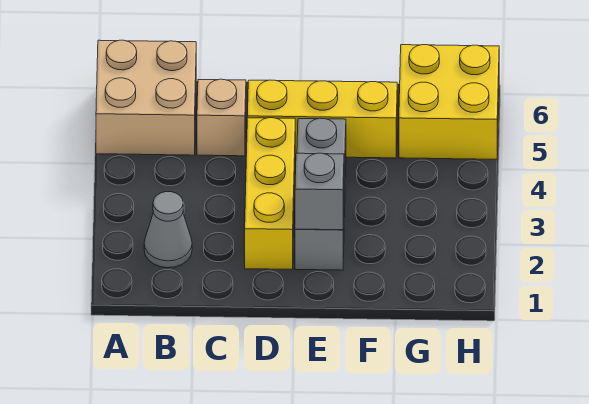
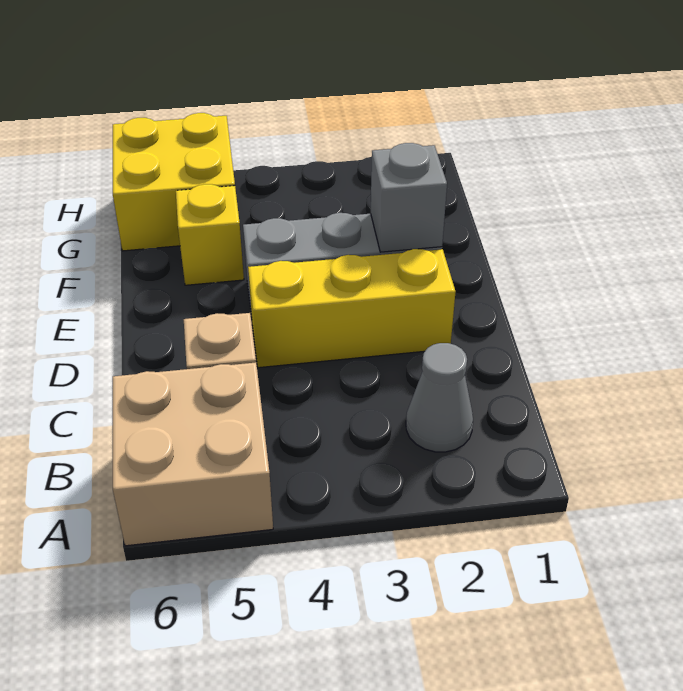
yellow 1x3 brick [247,80,397,158] -> yellow 1x1 brick [176,184,244,285]

